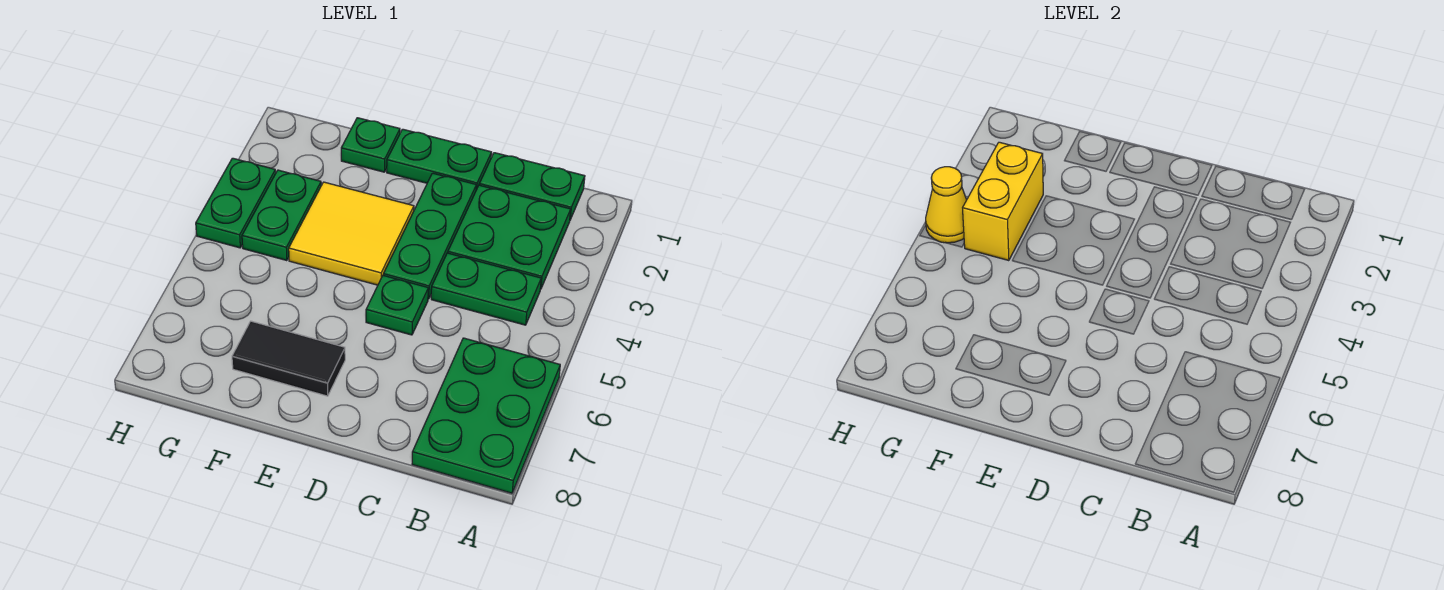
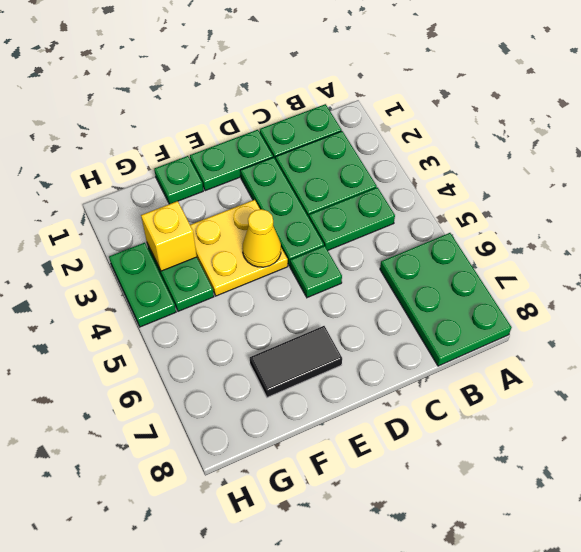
yellow 2x2 tile [289,182,414,285] -> yellow 2x2 plate [190,200,288,296]
yellow 1x2 brick [963,142,1043,261] -> yellow 1x1 brick [141,201,197,271]
yellow 1x1 cone [926,167,966,243] -> yellow 1x1 cone moved to [242,209,281,267]

